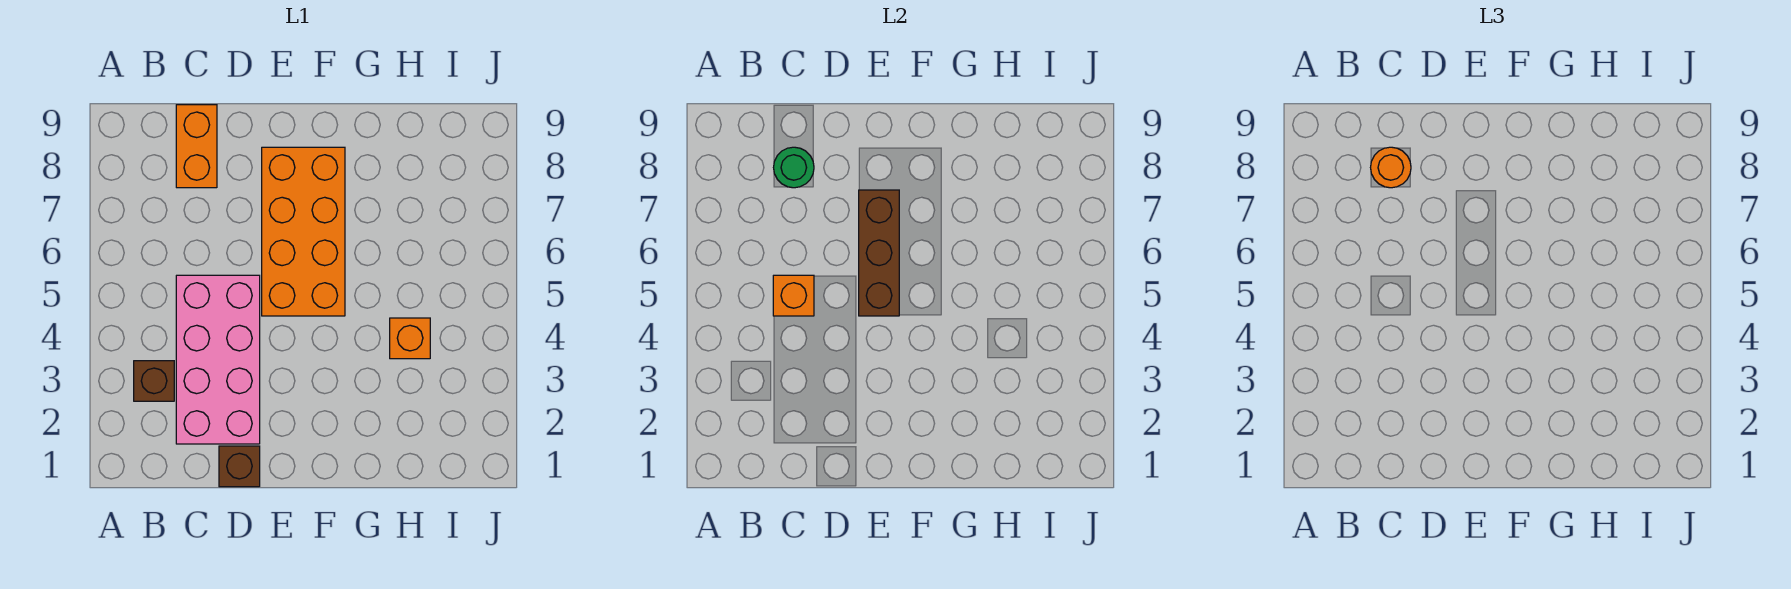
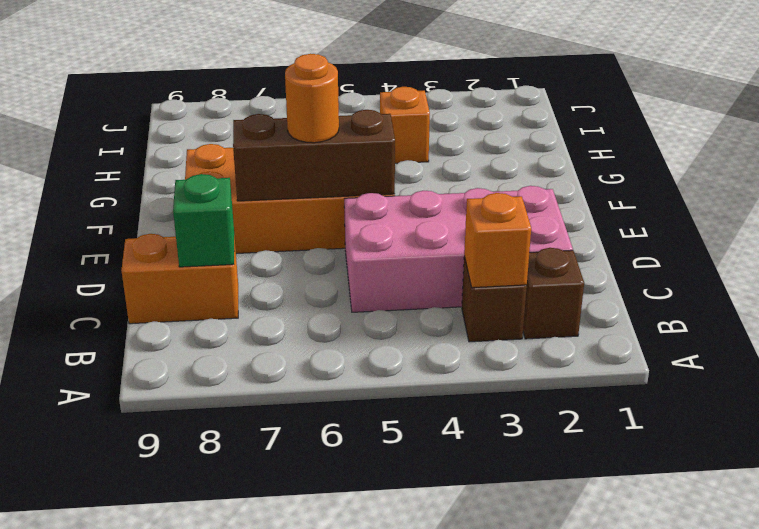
orange 1x1 brick [773,275,814,316] -> orange 1x1 brick moved to [464,193,531,288]
green 1x1 round brick [774,147,814,188] -> green 1x1 brick [173,174,234,267]
orange 1x1 round brick [1371,147,1411,188] -> orange 1x1 round brick moved to [285,54,339,143]
brown 1x1 brick [219,446,260,487] -> brown 1x1 brick moved to [523,248,584,339]

